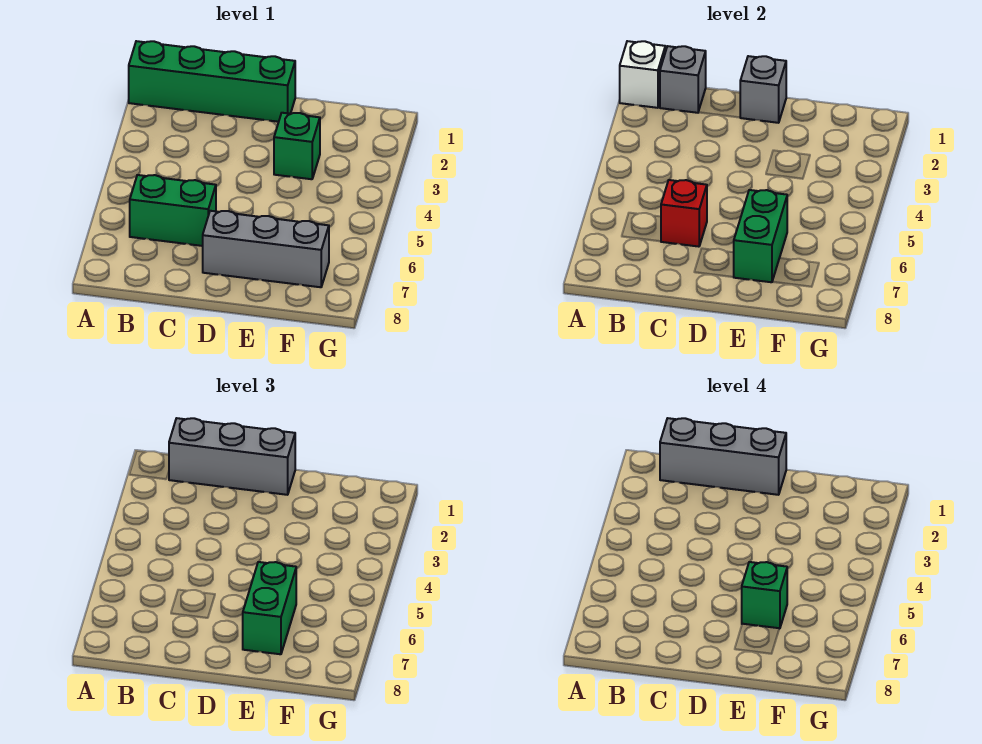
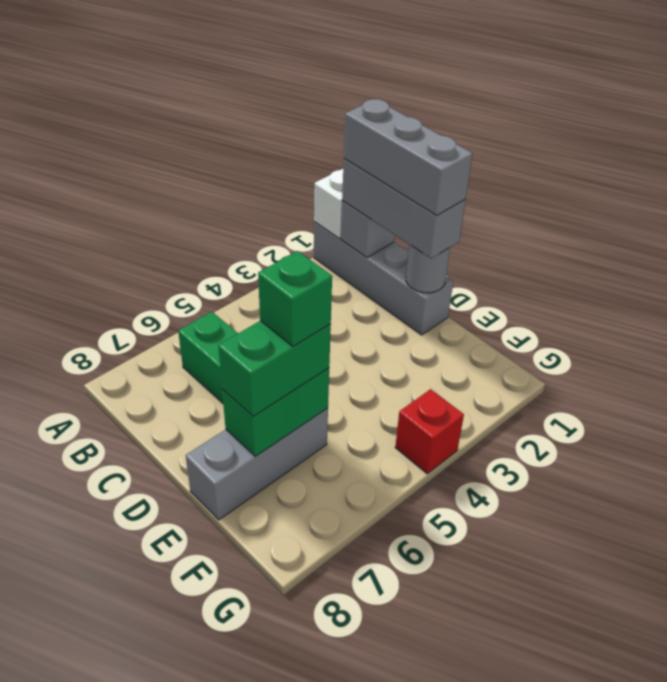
green 1x4 brick [129,41,295,122] -> grey 1x4 brick [314,222,453,335]
red 1x1 brick [661,180,707,247] -> red 1x1 brick moved to [395,389,464,474]
grey 1x1 brick [740,56,786,123] -> grey 1x1 round brick [406,244,450,293]
grey 1x3 brick [203,211,329,287] -> grey 1x3 brick turned to [186,408,328,520]
green 1x1 brick [274,113,320,179] -> none

